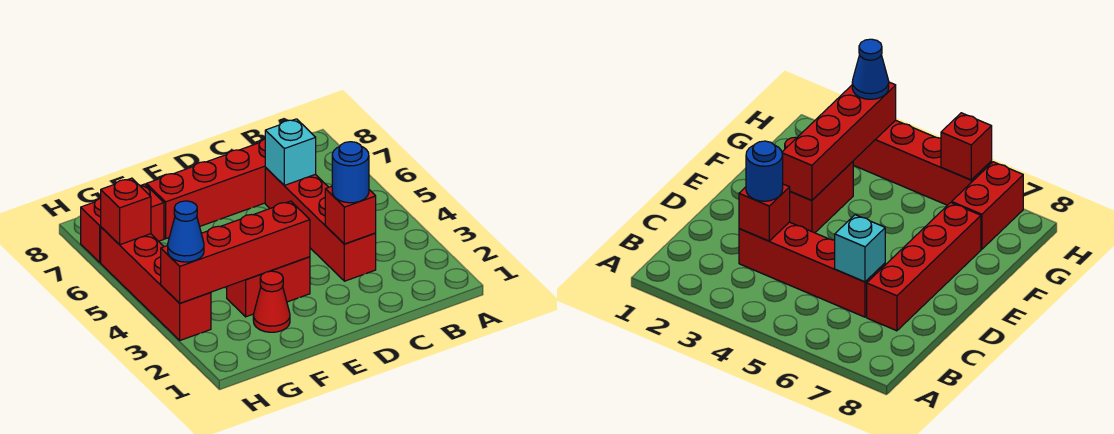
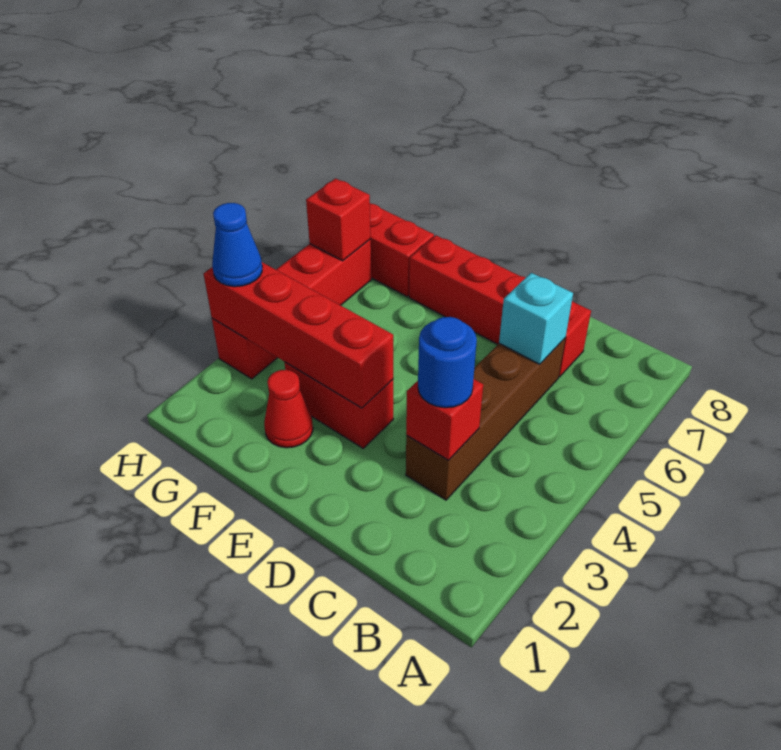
red 1x4 brick [265,167,376,281] -> brown 1x4 brick [406,339,565,500]

